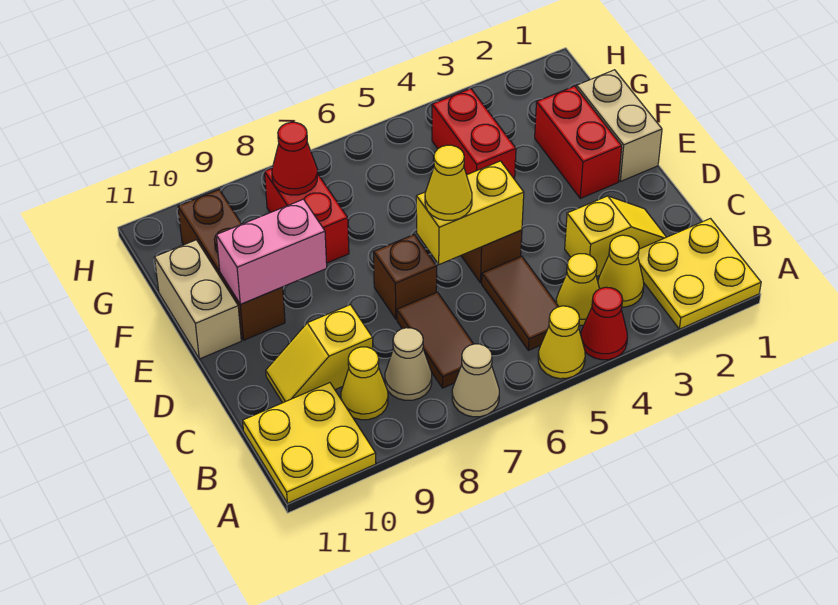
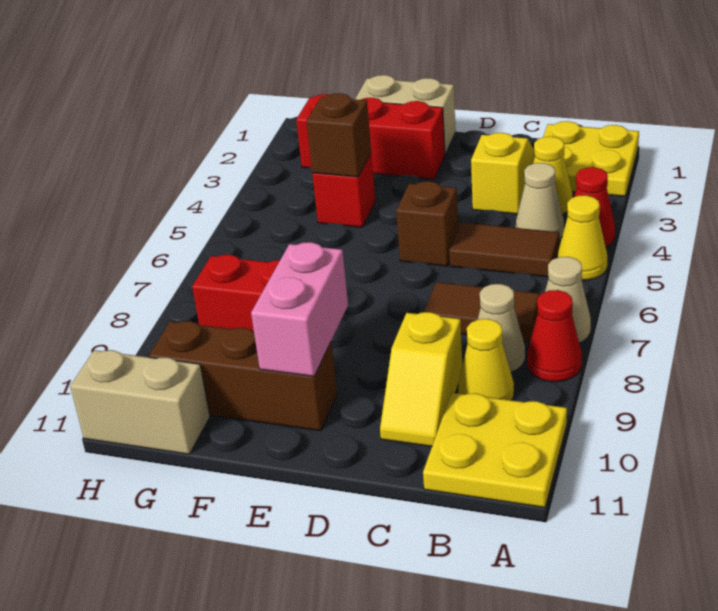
yellow 1x1 cone [556,254,599,325] -> tan 1x1 cone [516,163,564,239]
yellow 1x2 brick [416,161,524,264] -> none
yellow 1x1 cone [425,145,472,220] -> none
brown 1x1 brick [373,234,437,319] -> brown 1x1 brick moved to [307,93,371,177]
red 1x2 brick [535,86,622,198] -> red 1x3 brick [296,94,445,179]
tan 1x2 brick [154,240,241,359] -> tan 1x2 brick moved to [70,350,210,454]
red 1x2 brick [432,89,516,179] -> red 1x1 brick [312,154,375,227]
red 1x1 cone [272,122,317,195] -> red 1x1 cone moved to [527,290,582,382]

